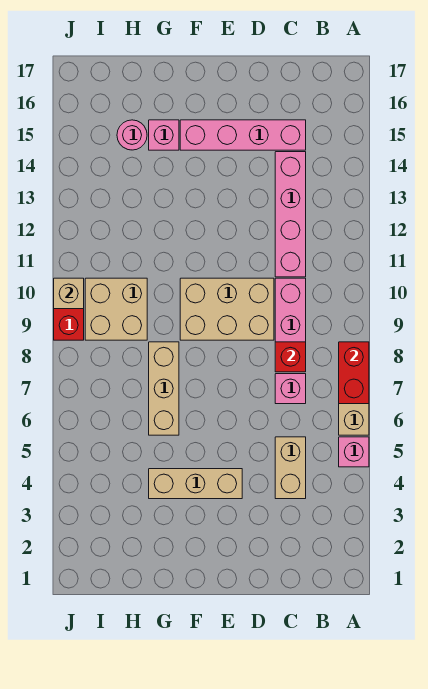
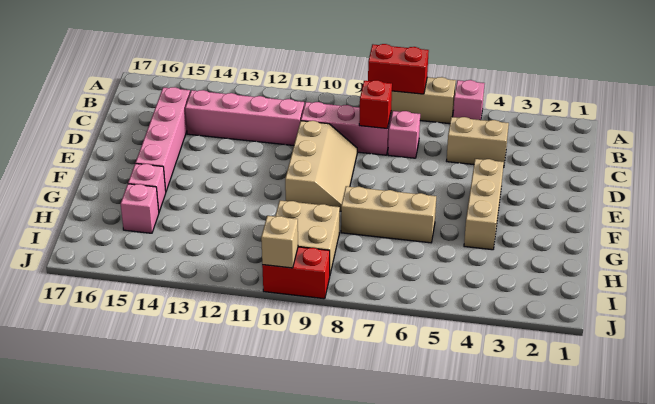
tan 2x3 brick [180,278,274,340] -> tan 2x3 slope [285,121,357,211]
pink 1x1 round brick [117,120,147,150] -> pink 1x1 brick [121,184,159,233]

